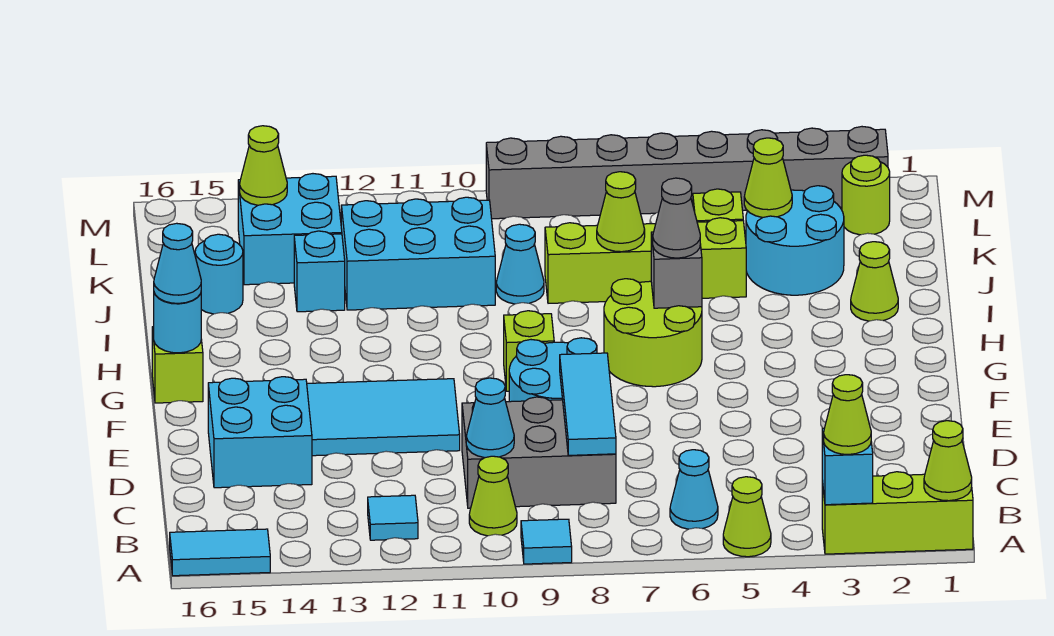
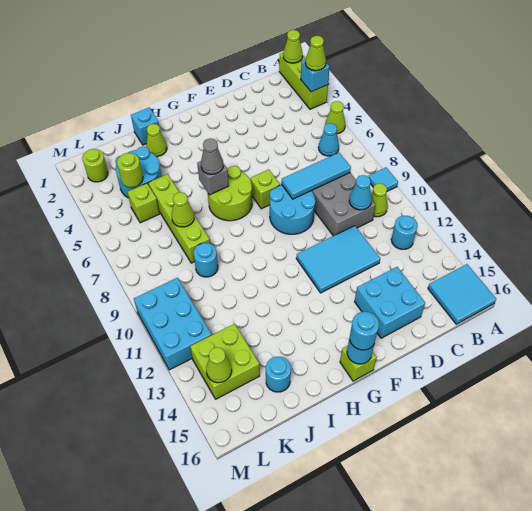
cyan 1x2 tile [170,529,270,576] -> cyan 2x2 tile [428,264,496,324]
cyan 1x1 tile [368,495,418,540] -> cyan 1x1 round brick [391,216,418,249]
cyan 2x3 tile [307,379,460,456] -> cyan 2x3 tile turned to [296,226,380,293]
lime 1x1 brick [504,311,554,391] -> lime 1x1 brick moved to [250,170,280,209]
cyan 1x1 cone [154,223,201,303] -> cyan 1x1 round brick [350,312,379,350]
cyan 1x1 cone [496,224,544,304] -> cyan 1x1 round brick [194,243,218,277]
cyan 2x3 brick [341,197,495,310] -> cyan 2x3 brick moved to [134,278,211,370]
cyan 1x1 brick [294,231,345,312] -> cyan 1x1 brick moved to [131,108,159,145]
lime 1x1 cone [744,138,792,217] -> lime 1x1 round brick [117,153,143,187]
cyan 2x2 brick [238,174,342,285] -> lime 2x2 brick [190,324,260,399]
grey 1x8 brick [486,127,888,219] -> none

